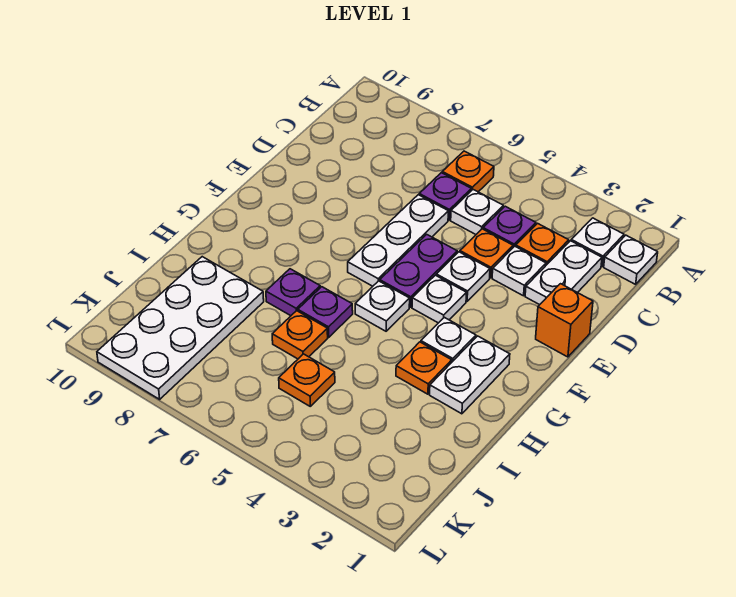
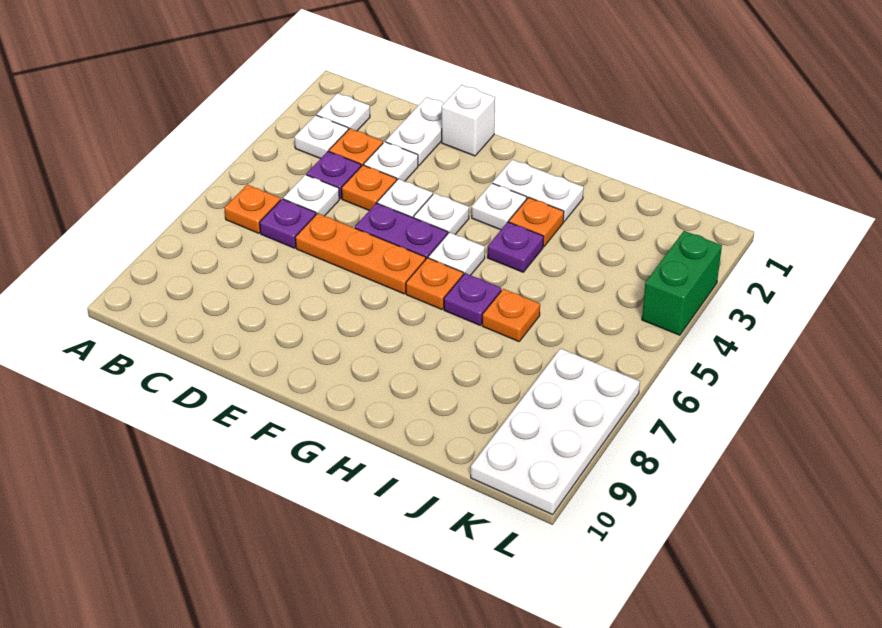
white 1x1 plate [604,235,658,284] -> white 1x1 plate moved to [295,115,348,159]
white 1x2 plate [525,241,602,305] -> white 1x2 plate turned to [386,97,444,165]
white 1x3 plate [348,195,448,286] -> orange 1x3 plate [295,213,426,294]
orange 1x1 brick [536,284,593,357] -> white 1x1 brick [442,85,495,156]
purple 1x1 plate [266,269,320,316] -> purple 1x1 plate moved to [487,222,544,272]
white 2x4 plate [97,257,264,399] -> white 2x4 plate turned to [471,348,640,515]
orange 1x1 plate [279,354,335,406] -> orange 1x1 plate moved to [406,258,463,310]
none -> green 1x2 brick [642,231,722,335]

